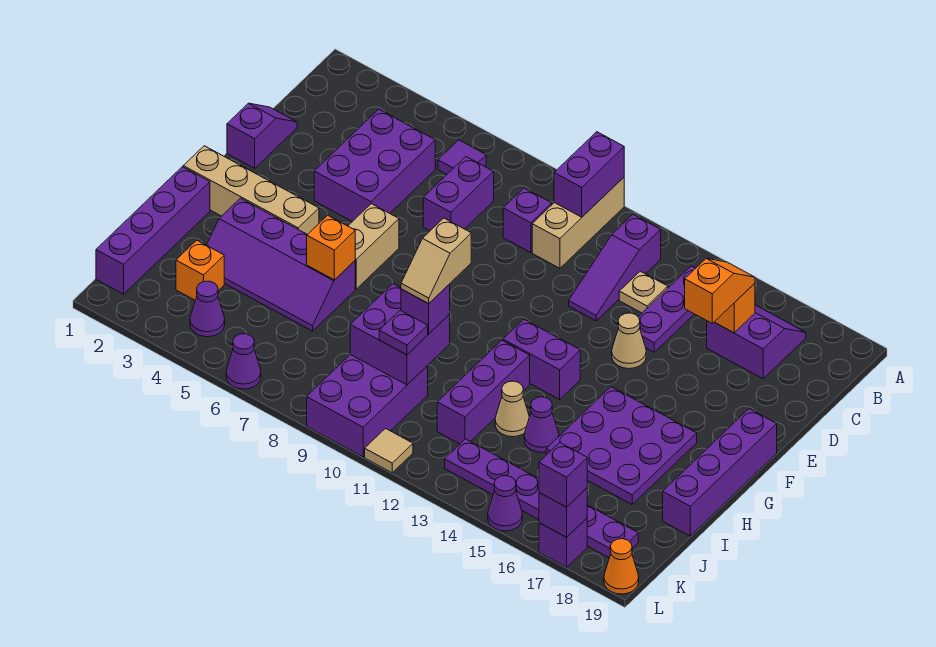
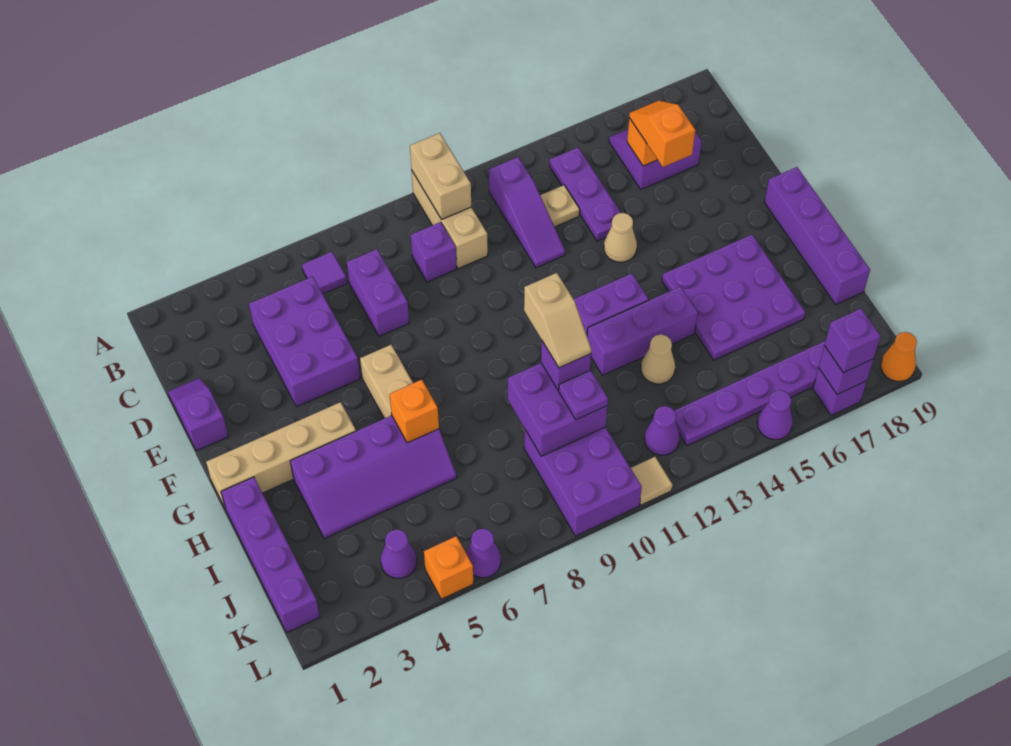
purple 1x2 brick [554,132,624,217] -> tan 1x2 brick [410,133,471,220]
purple 1x3 brick [437,340,530,444] -> purple 1x3 brick turned to [587,286,698,376]
purple 1x1 cone [524,397,559,452] -> purple 1x1 cone moved to [645,406,680,455]
orange 1x1 brick [176,240,224,300] -> orange 1x1 brick moved to [424,536,474,599]

